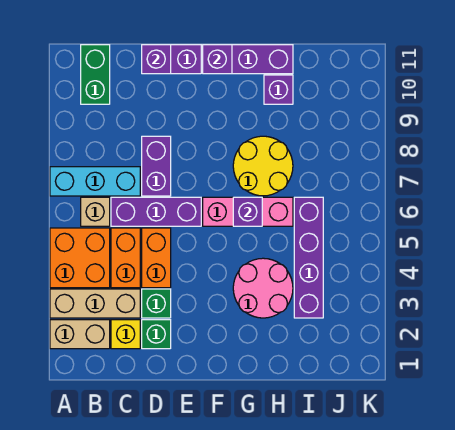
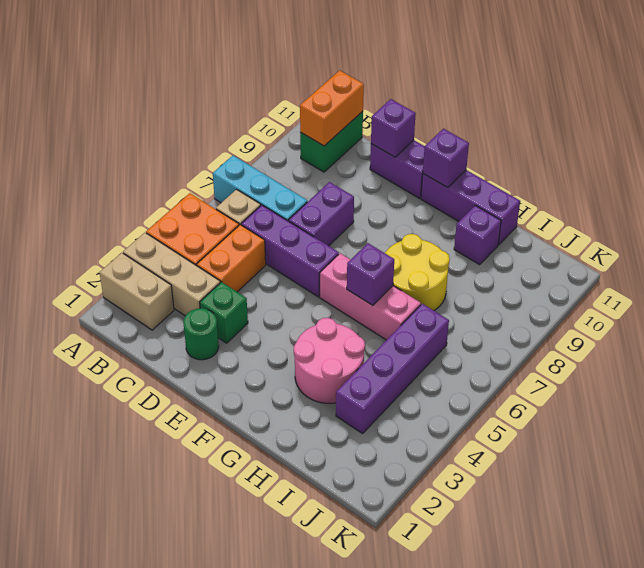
yellow 1x1 brick [111,320,140,349] -> none
green 1x1 brick [142,320,171,349] -> green 1x1 round brick [183,308,219,360]
orange 1x2 brick [142,228,171,288] -> orange 1x2 brick moved to [300,70,364,146]

